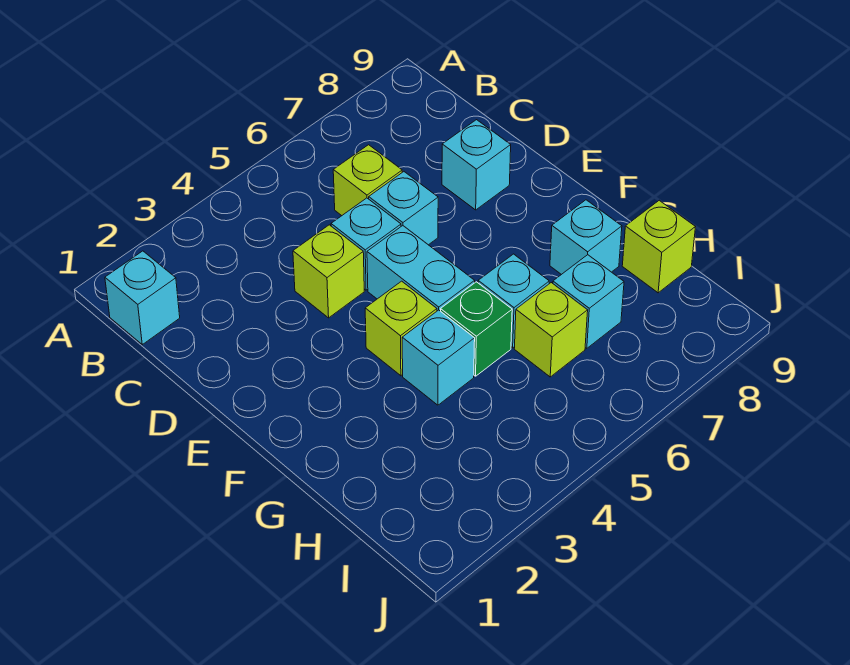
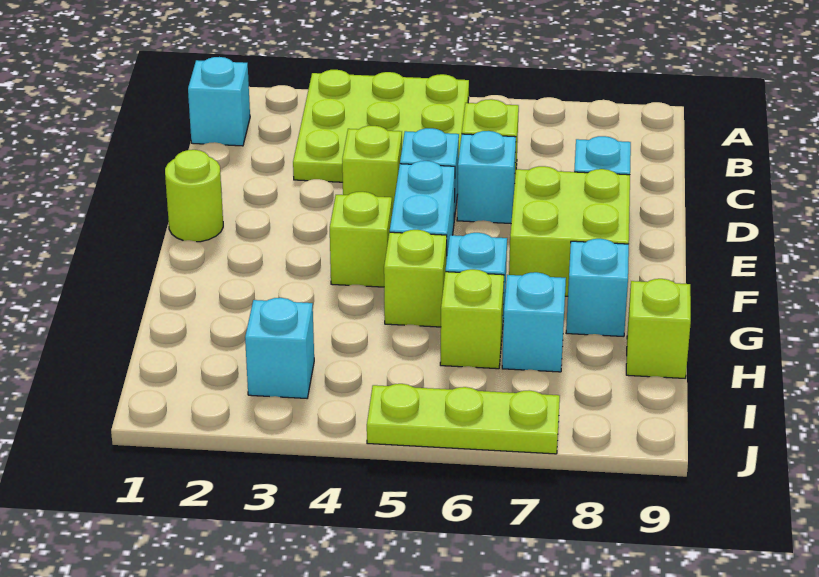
none -> lime 3x3 plate [293,70,469,182]
none -> lime 1x1 round brick [165,150,223,242]
none -> lime 2x2 brick [509,166,630,296]
cyan 1x1 brick [402,310,475,405] -> cyan 1x1 brick moved to [245,298,314,398]
green 1x1 brick [441,282,512,376] -> lime 1x1 brick [384,230,447,327]
none -> lime 1x3 plate [367,384,560,454]

